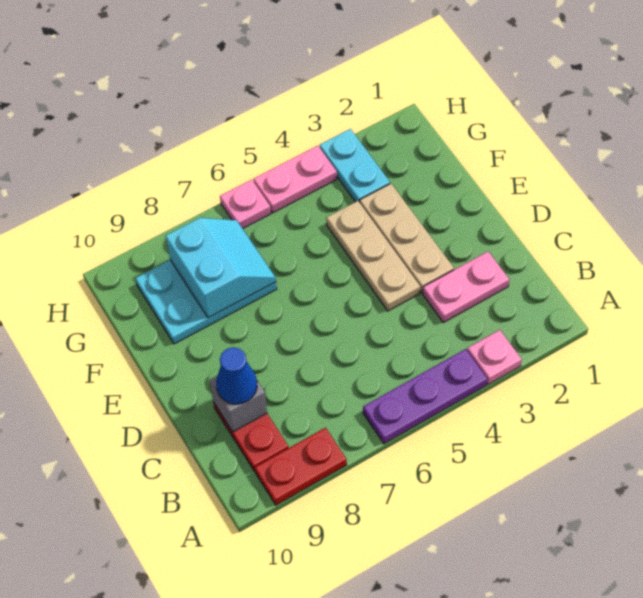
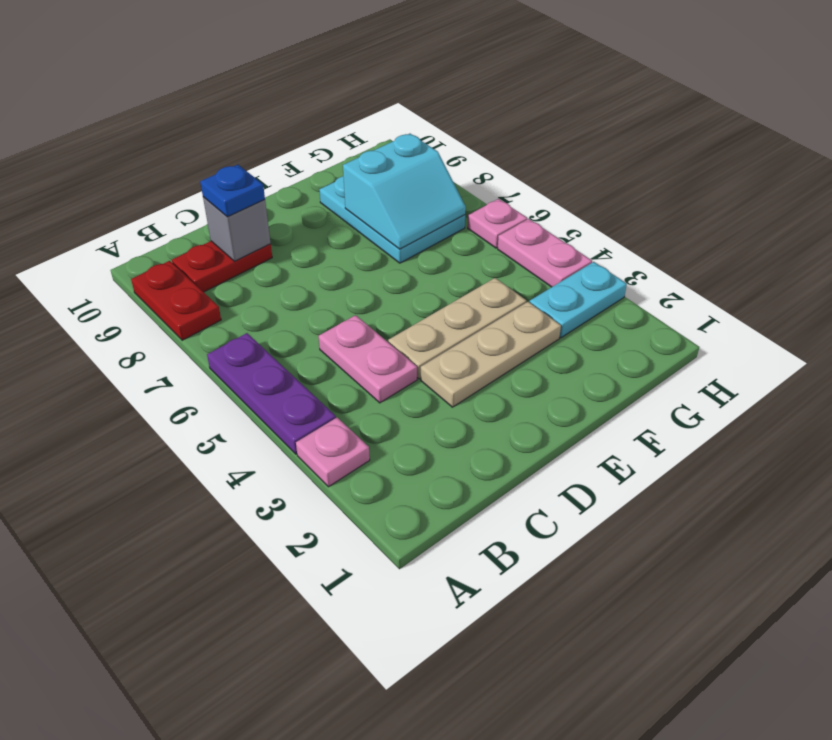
pink 1x2 plate [423,252,509,323] -> pink 1x2 plate moved to [318,315,417,403]
blue 1x1 cone [216,347,257,404] -> blue 1x1 plate [200,165,265,217]

